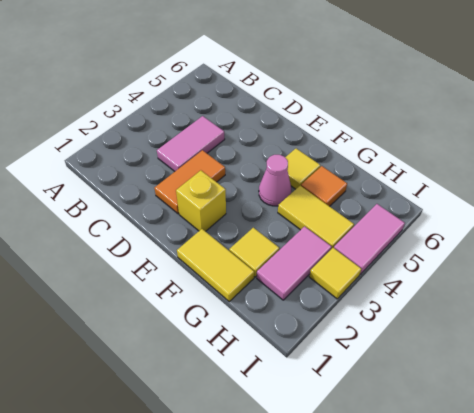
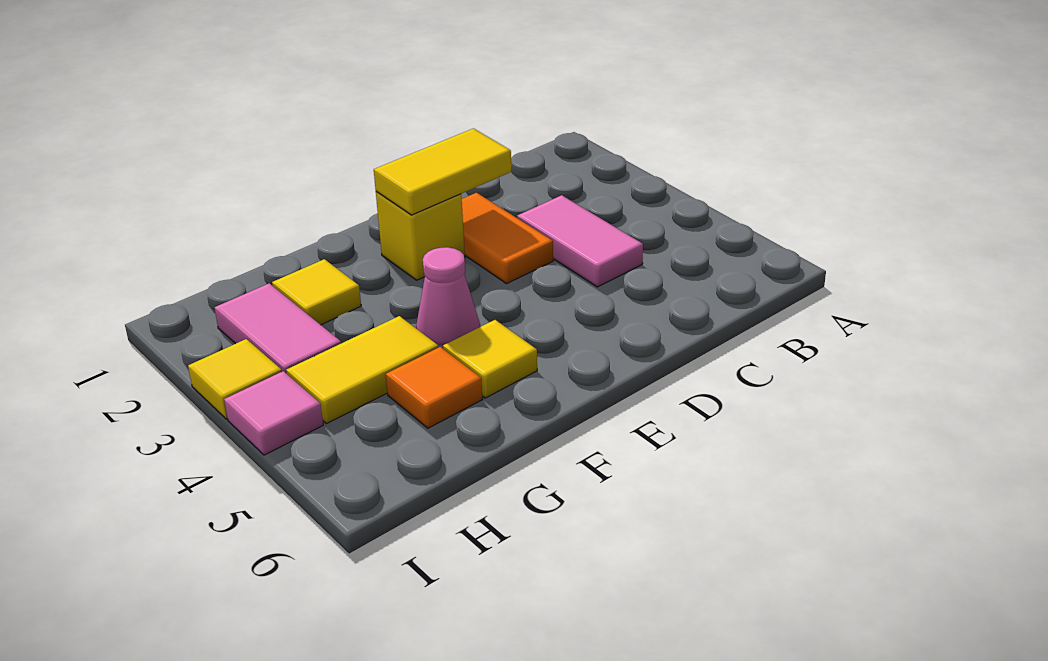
yellow 1x2 tile [177,229,254,301] -> yellow 1x2 tile moved to [374,128,511,215]
pink 1x2 tile [334,204,405,274] -> pink 1x1 tile [224,371,323,455]

